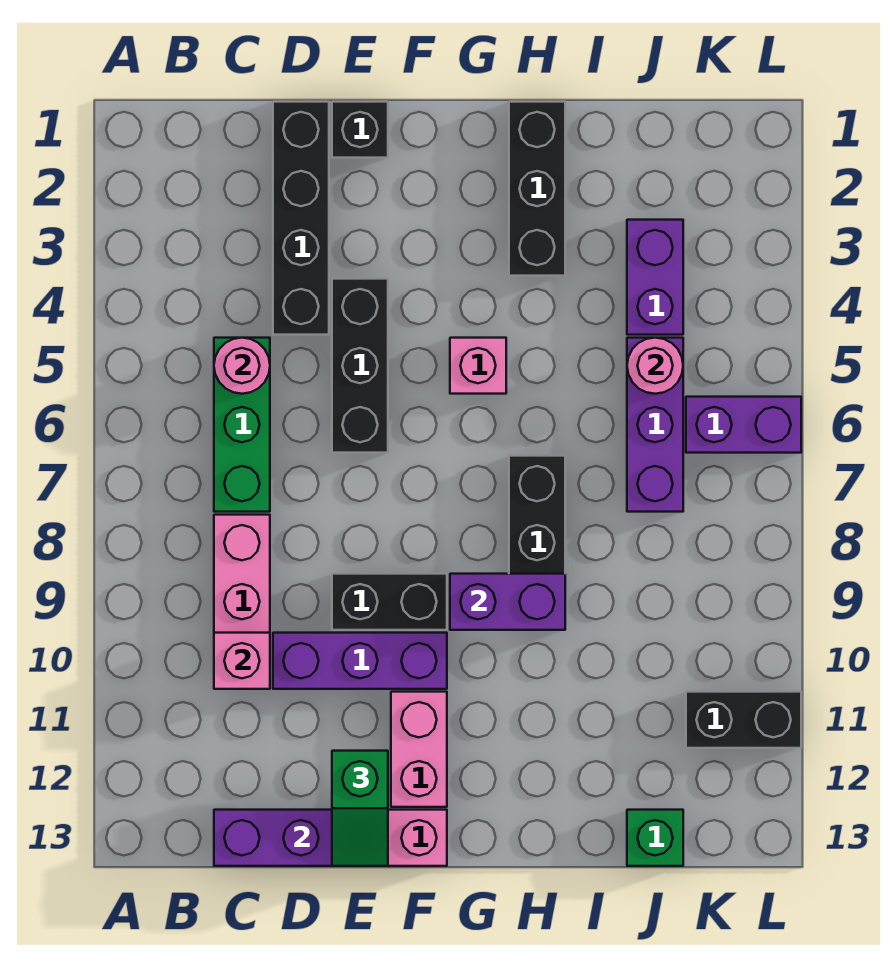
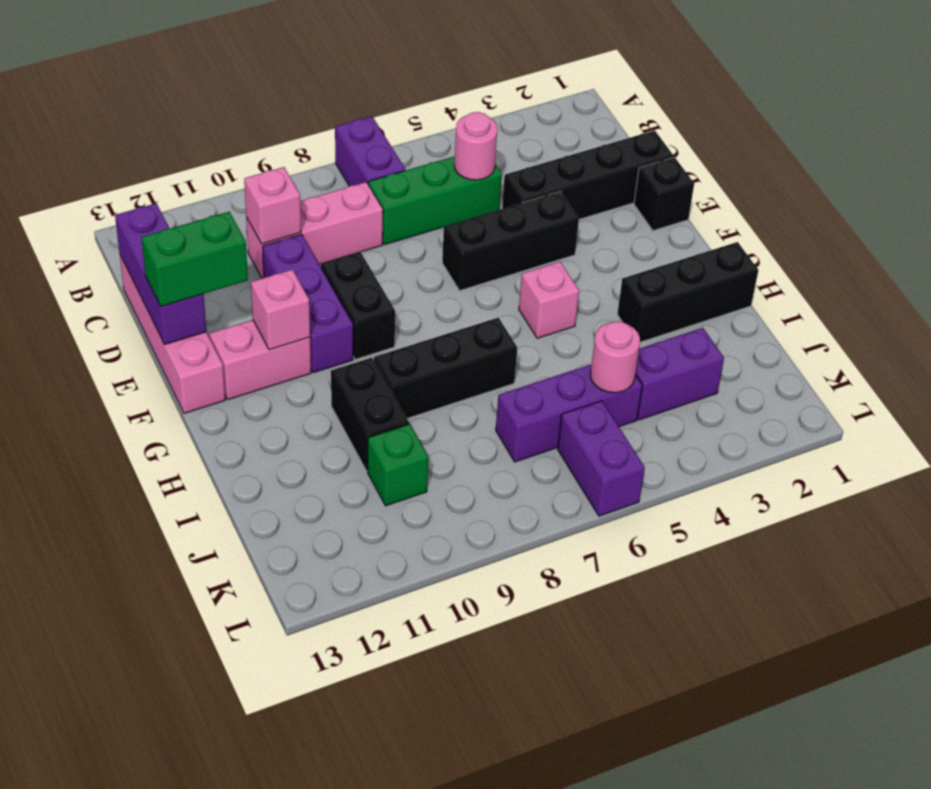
green 1x2 slope [332,751,388,866] -> green 1x2 brick [142,212,248,306]
none -> pink 1x1 brick [251,269,310,350]
purple 1x2 brick [450,574,565,630] -> purple 1x2 brick moved to [335,116,405,186]
green 1x1 brick [627,810,683,866] -> green 1x1 brick moved to [368,424,428,506]
black 1x2 brick [686,692,801,748] -> black 1x2 brick moved to [331,358,409,471]

